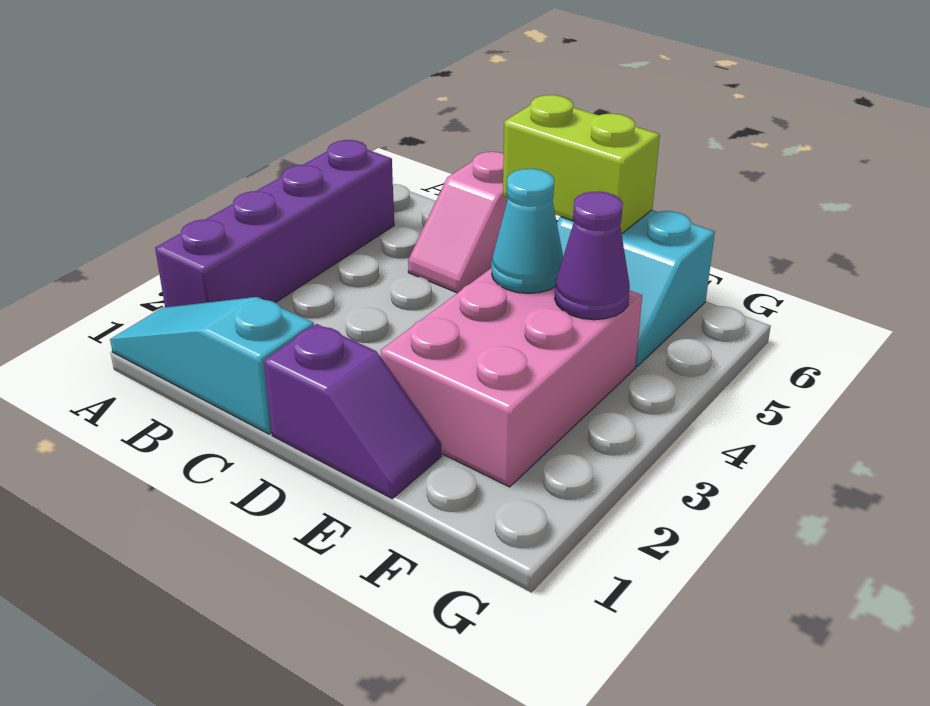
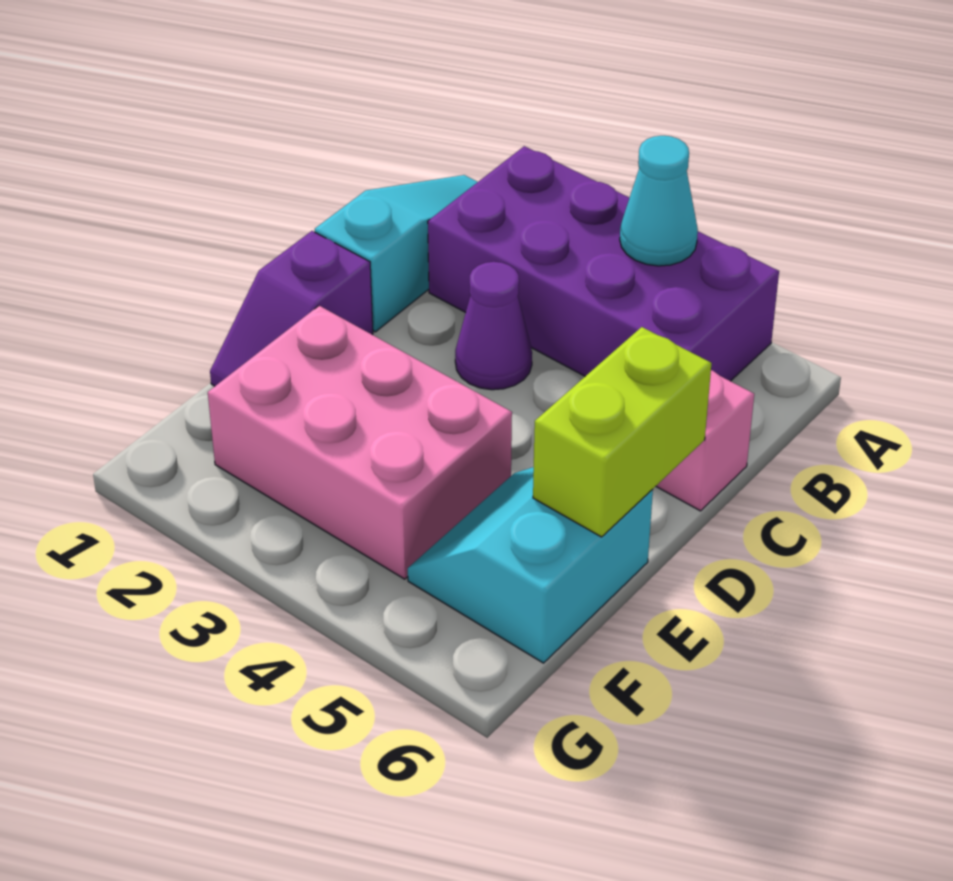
purple 1x4 brick [155,140,394,307] -> purple 2x4 brick [428,146,779,381]
cyan 1x1 cone [492,169,563,293] -> cyan 1x1 cone moved to [620,136,698,266]
purple 1x1 cone [555,191,630,320] -> purple 1x1 cone moved to [455,262,532,390]

